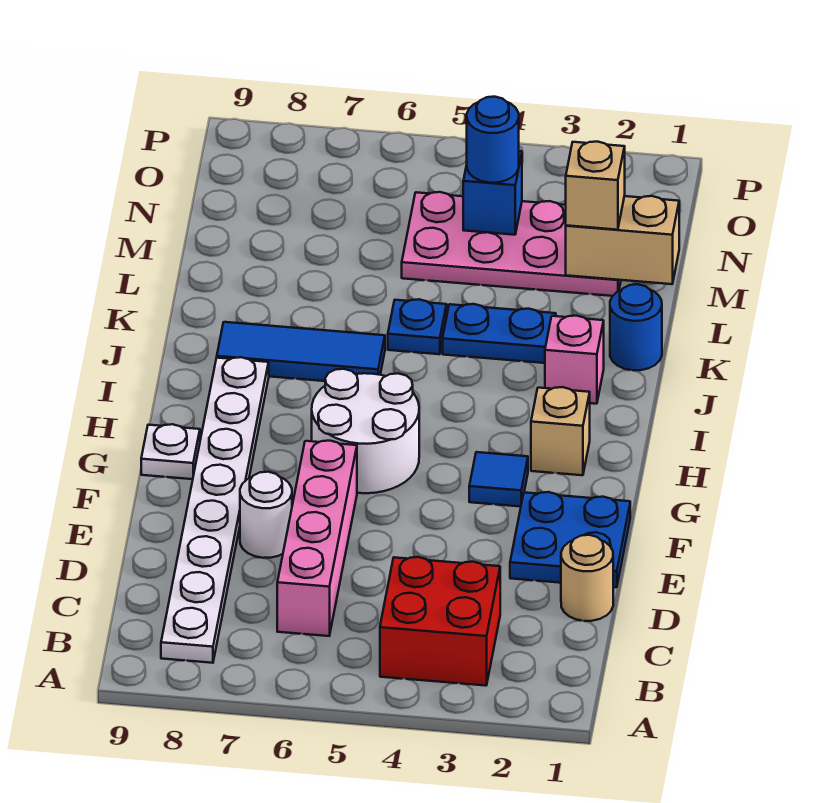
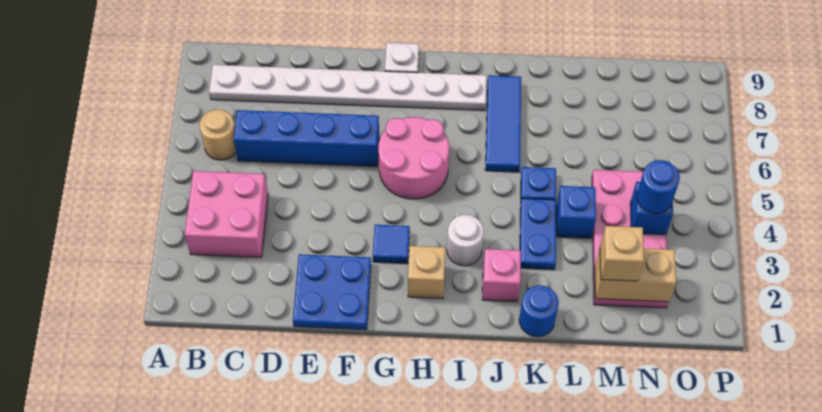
red 2x2 brick [380,557,500,686] -> pink 2x2 brick [185,171,268,257]
pink 1x4 brick [277,441,357,636] -> blue 1x4 brick [234,110,379,166]
tan 1x1 round brick [561,535,613,621] -> tan 1x1 round brick moved to [199,109,236,160]
white 1x1 round brick [240,472,292,558] -> white 1x1 round brick moved to [447,215,483,266]
white 2x2 round brick [312,369,419,493] -> pink 2x2 round brick [378,117,449,199]
none -> blue 1x1 brick [556,186,596,238]
tan 1x2 brick [566,196,679,284] -> tan 1x2 brick turned to [595,249,676,302]

